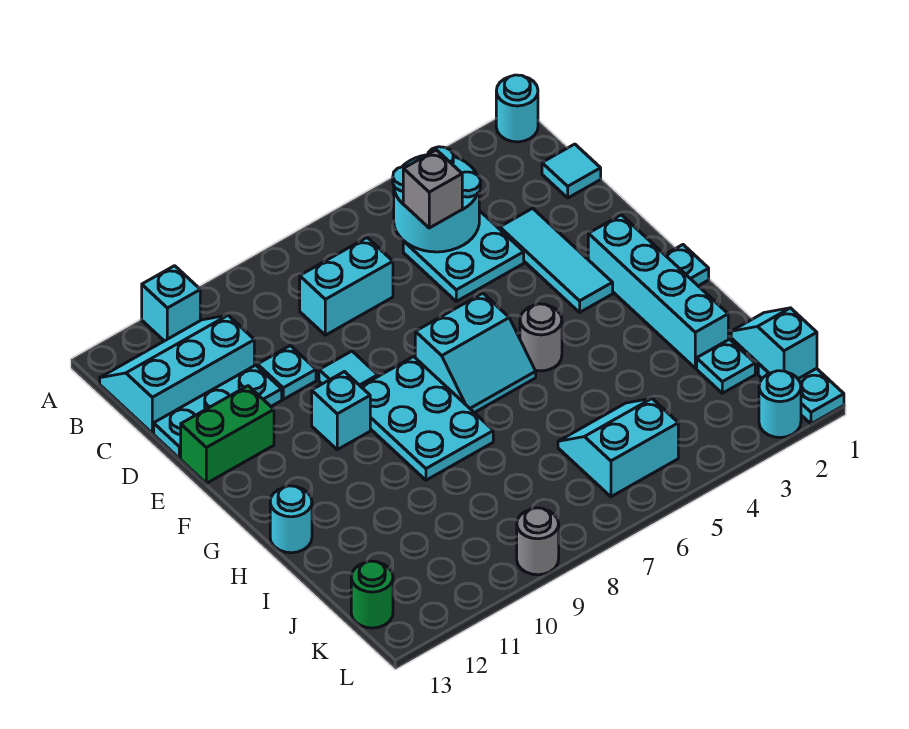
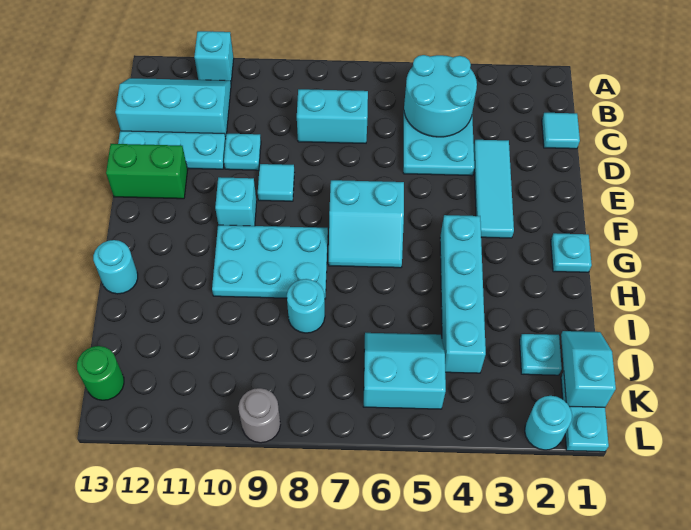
cyan 1x1 round brick [496,75,538,142] -> cyan 1x1 round brick moved to [287,279,325,333]
grey 1x1 brick [403,150,462,228] -> none
cyan 1x4 brick [588,215,728,368] -> cyan 1x4 brick moved to [440,215,486,373]
cyan 2x3 plate [361,357,493,480] -> cyan 2x3 plate turned to [212,225,328,299]
grey 1x1 round brick [520,304,562,371] -> none

